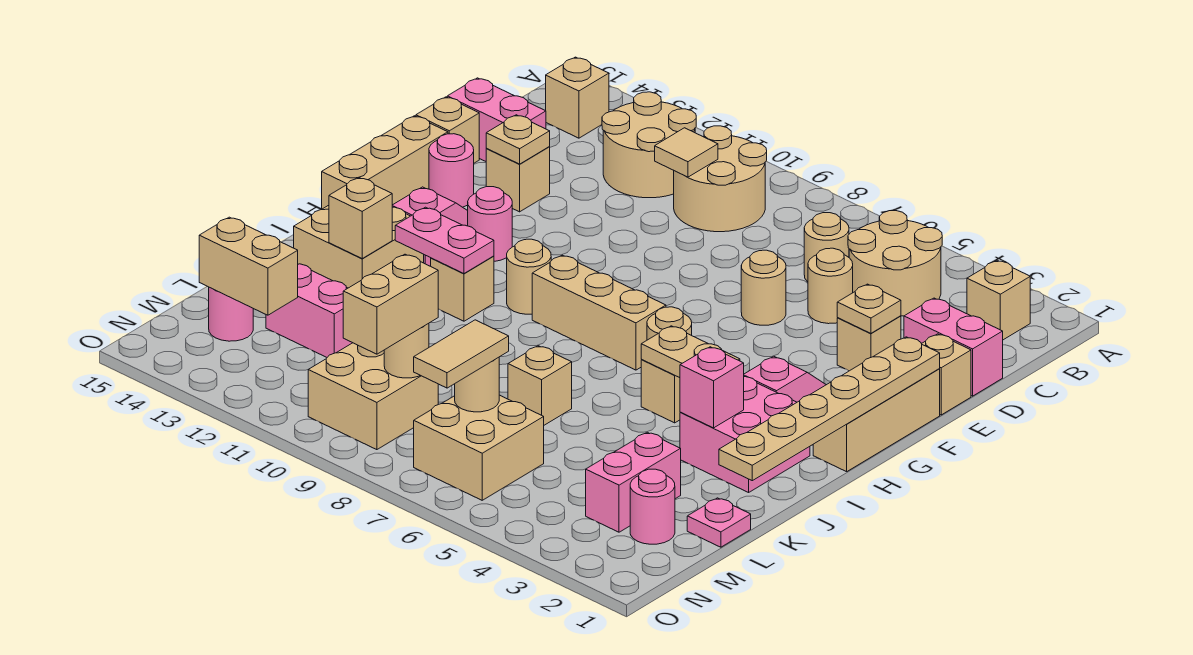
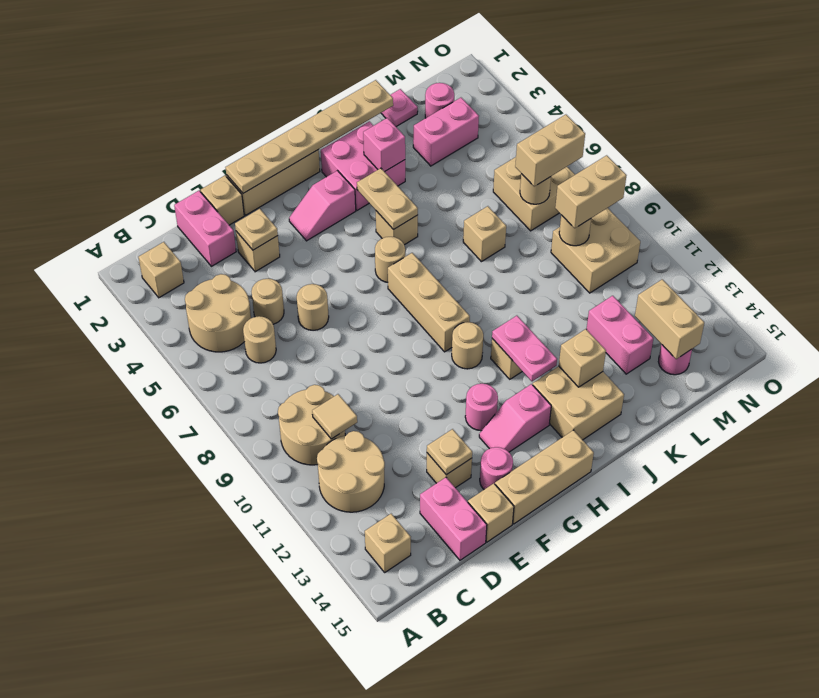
tan 1x2 tile [414,320,509,388] -> tan 1x2 brick [515,115,585,186]

